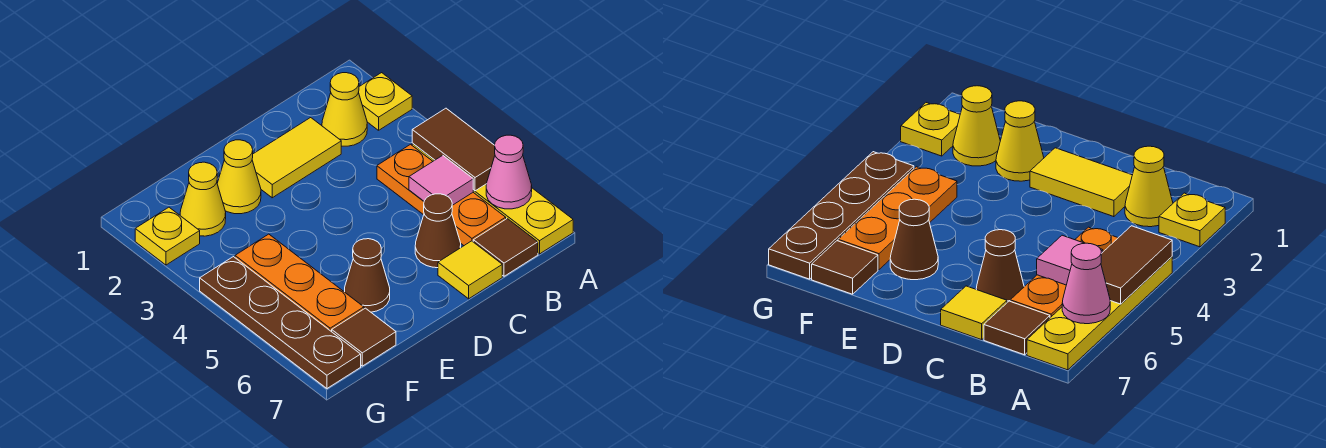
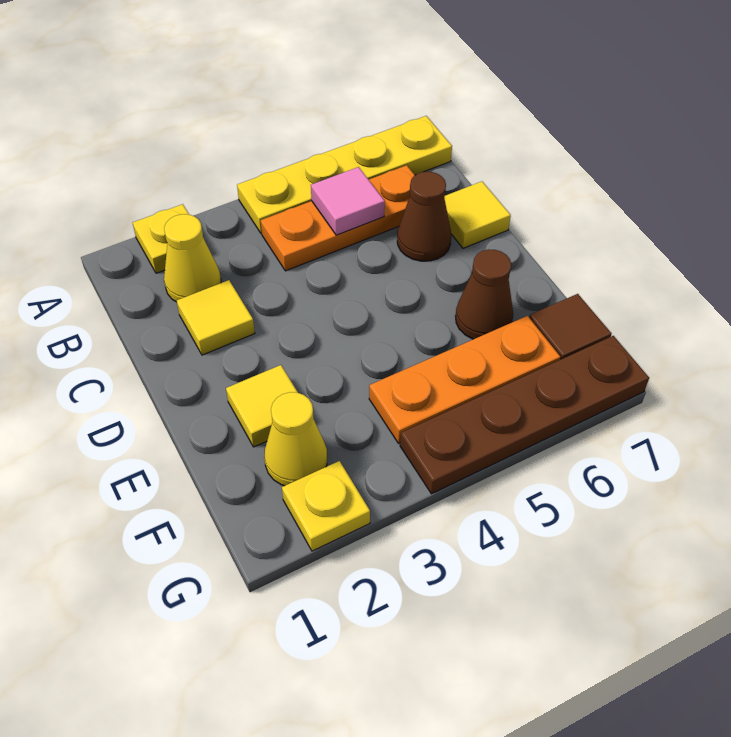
brown 1x2 tile [412,108,495,191] -> none
pink 1x1 cone [486,135,532,209] -> none
brown 1x1 tile [473,219,538,276] -> none
yellow 1x2 tile [252,118,341,198] -> yellow 1x1 tile [177,280,255,355]
yellow 1x1 cone [217,140,261,214] -> yellow 1x1 tile [226,365,298,447]

